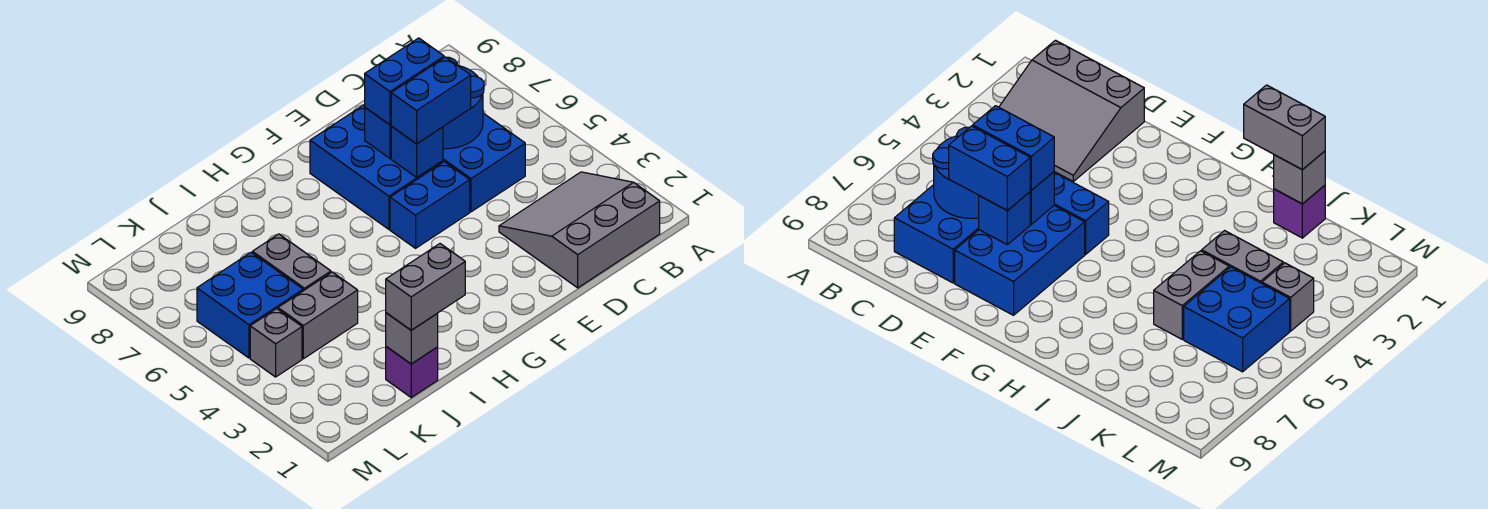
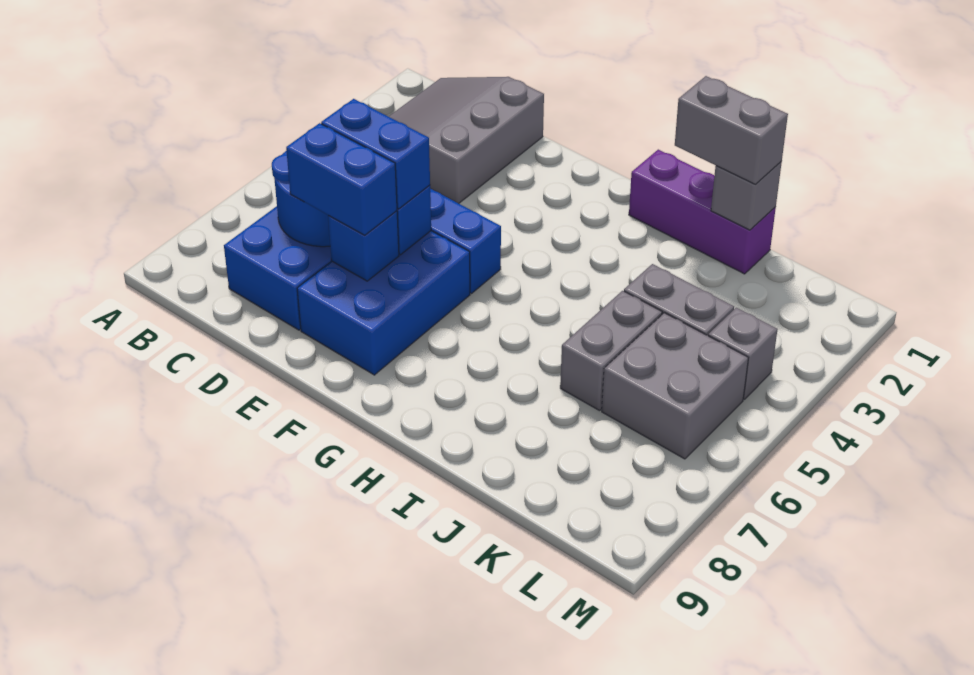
grey 3x3 slope [499,172,660,288] -> grey 3x3 slope turned to [388,77,544,203]
purple 1x1 brick [386,347,438,397] -> purple 1x3 brick [629,150,776,274]
blue 2x2 brick [197,252,303,358] -> grey 2x2 brick [602,313,748,459]

